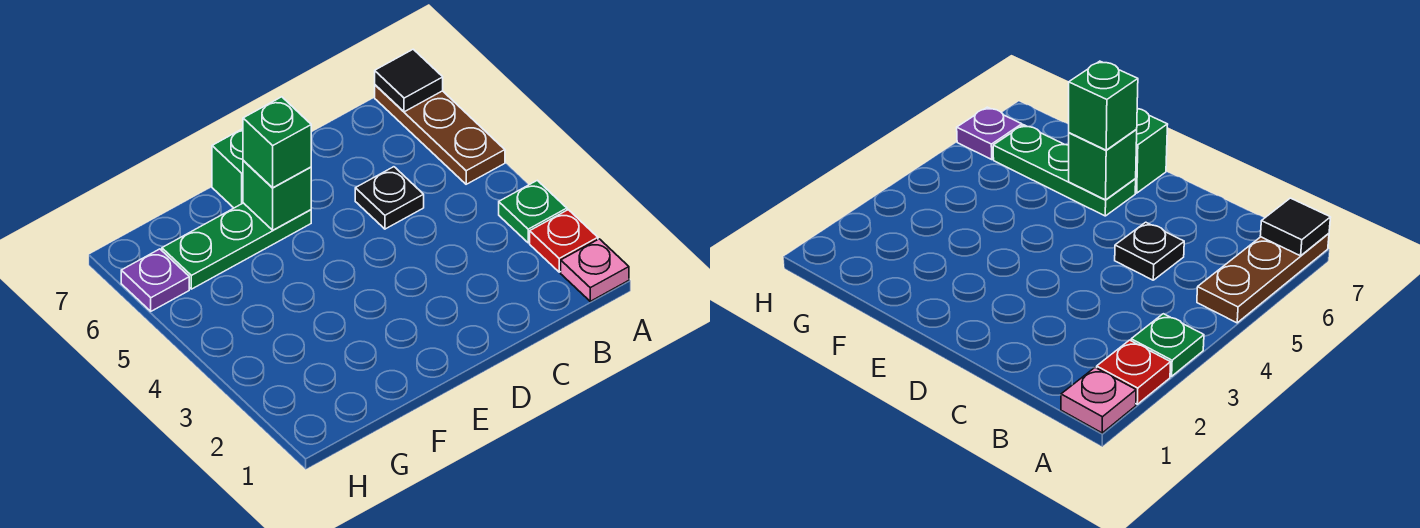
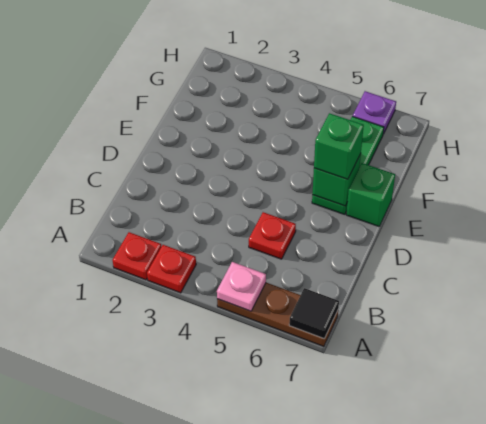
pink 1x1 plate [561,239,629,301] -> pink 1x1 plate moved to [217,262,266,311]
green 1x1 plate [499,180,567,243] -> red 1x1 plate [147,245,196,293]
black 1x1 plate [355,167,424,229] -> red 1x1 plate [249,212,296,259]

